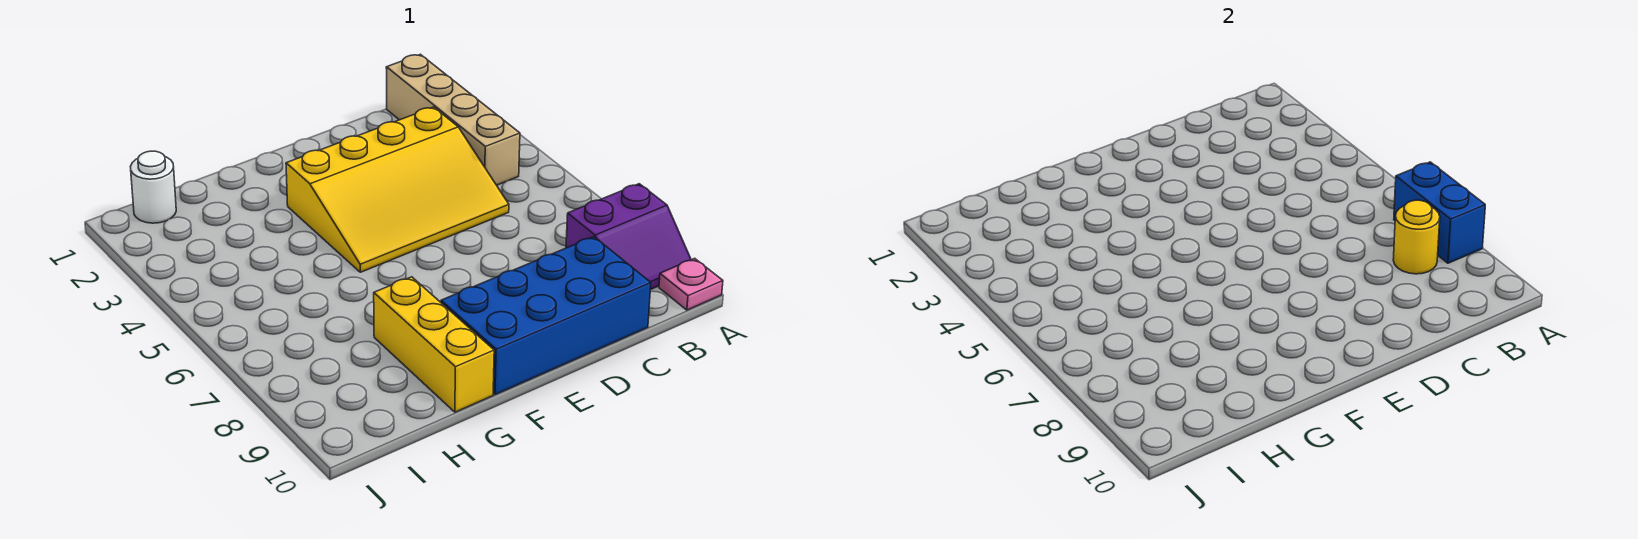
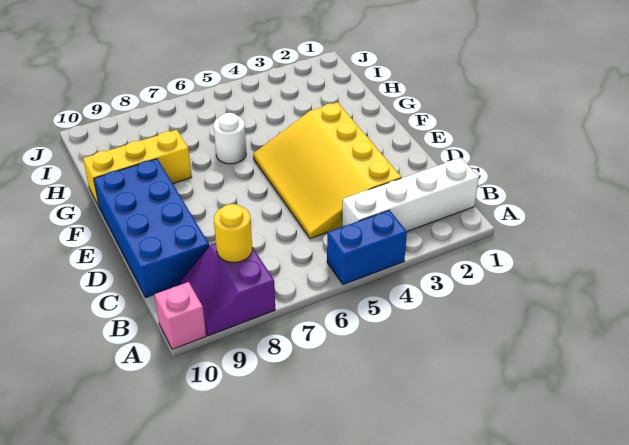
blue 1x2 brick [1394,162,1485,263] -> blue 1x2 brick moved to [327,210,407,285]
pink 1x1 plate [659,258,723,310] -> pink 1x1 brick [154,282,206,349]
tan 1x4 brick [386,54,520,185] -> white 1x4 brick [342,158,479,231]
white 1x1 round brick [130,151,176,223] -> white 1x1 round brick moved to [214,113,246,164]

